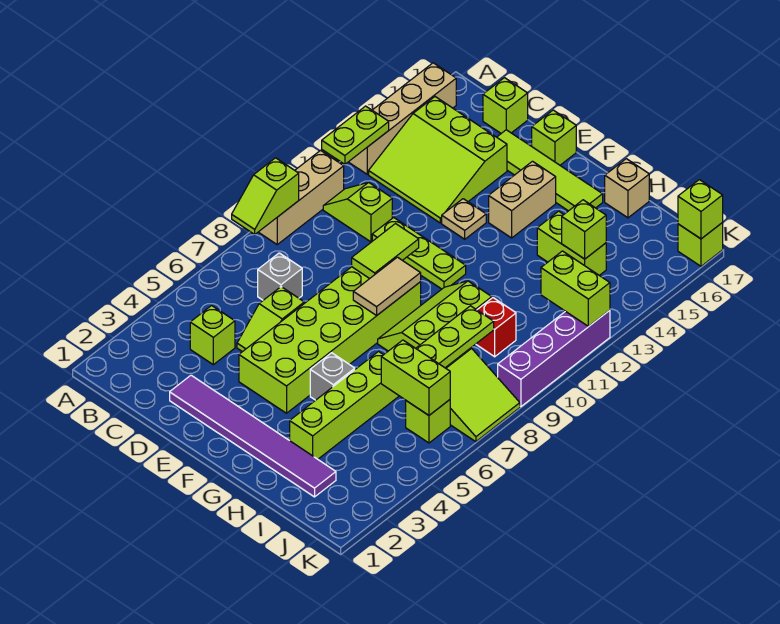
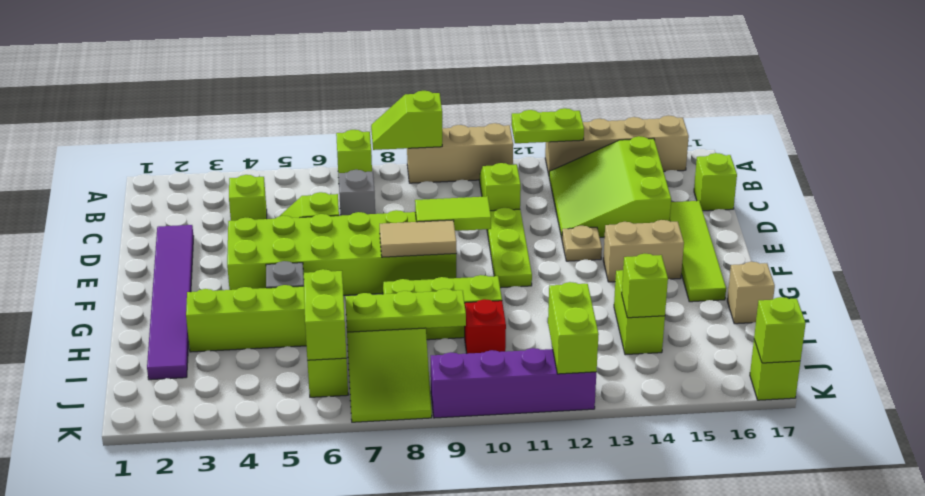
lime 1x1 brick [532,110,576,165] -> lime 1x1 brick moved to [336,130,372,176]

